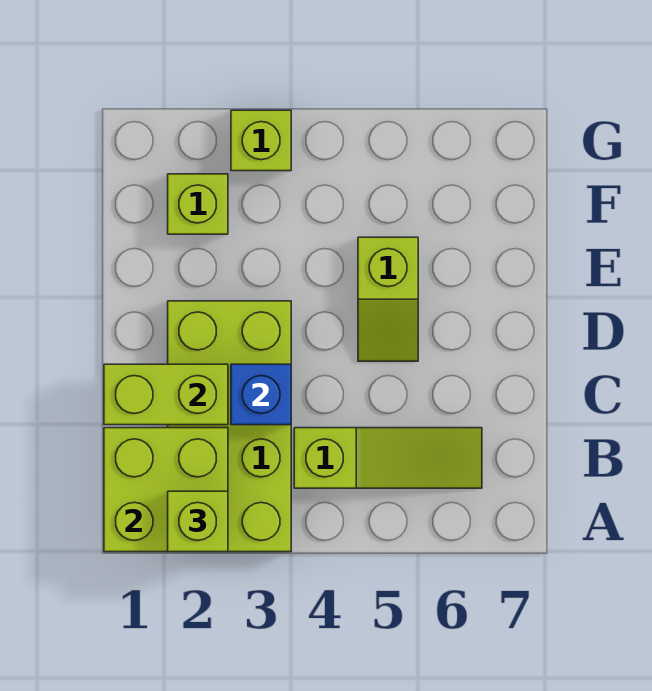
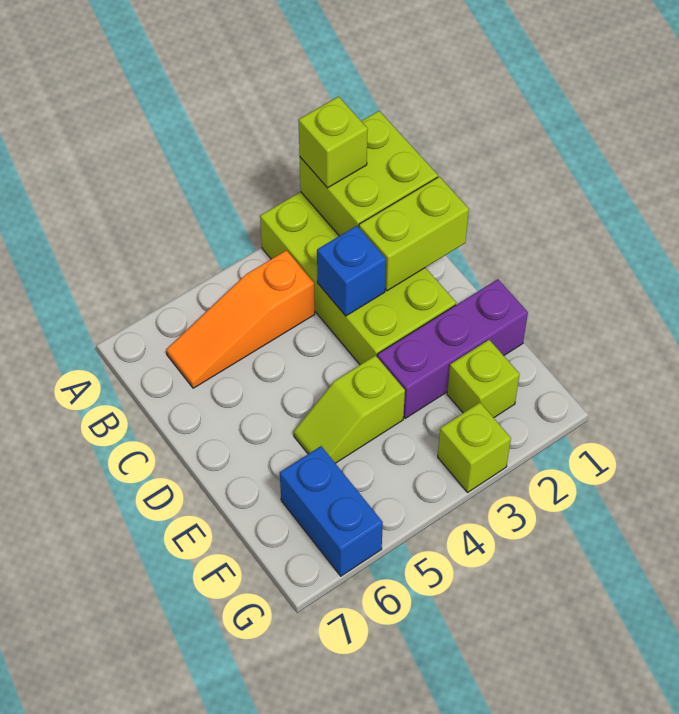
lime 1x3 slope [294,428,482,488] -> orange 1x3 slope [166,250,315,388]
lime 1x2 slope [358,237,418,361] -> lime 1x2 slope turned to [294,355,405,463]
none -> purple 1x3 brick [377,279,528,418]
none -> blue 1x2 brick [280,446,383,576]

